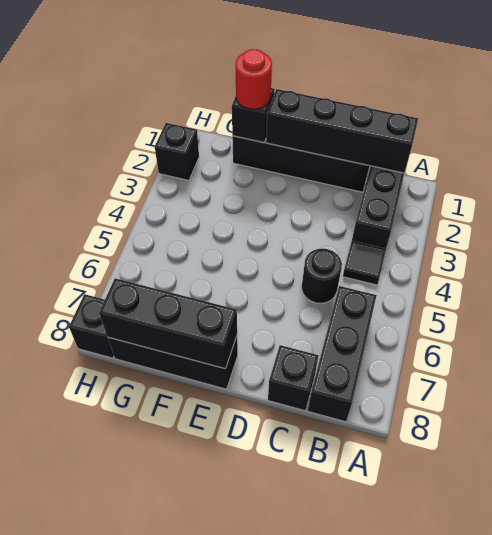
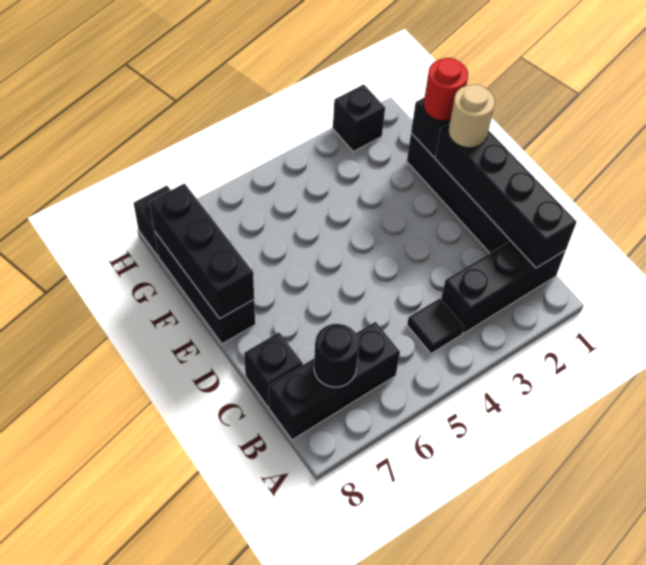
black 1x1 round brick [302,248,342,303] -> black 1x1 round brick moved to [314,324,359,387]
none -> tan 1x1 round brick [448,84,495,148]

